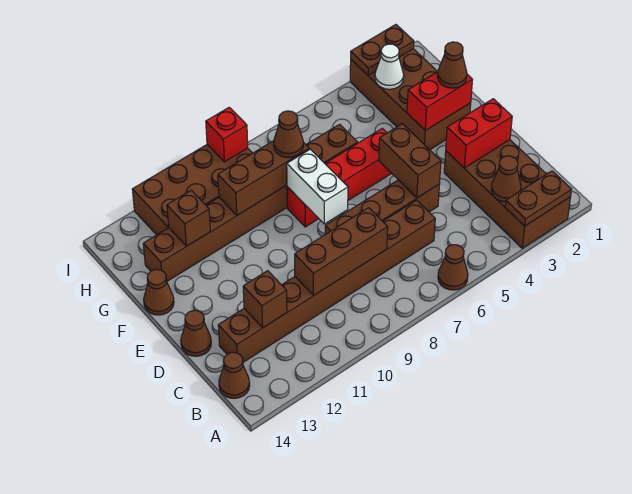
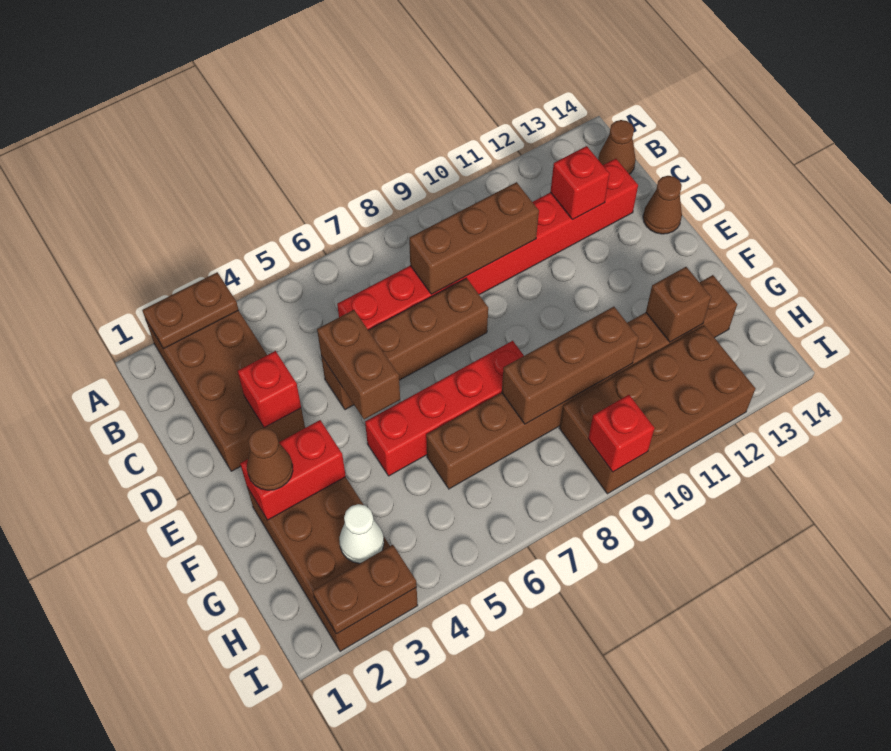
brown 1x1 cone [438,245,468,290] -> none
brown 1x1 cone [491,156,521,202] -> none
brown 1x8 brick [218,200,435,362] -> red 1x8 brick [337,159,638,330]
brown 1x1 brick [243,271,287,328] -> red 1x1 brick [551,146,609,219]
red 1x2 brick [446,99,512,168] -> red 1x1 brick [238,351,301,428]
white 1x2 brick [287,149,348,224] -> none
brown 1x1 cone [144,270,174,315] -> none
brown 1x1 cone [274,111,303,157] -> none

